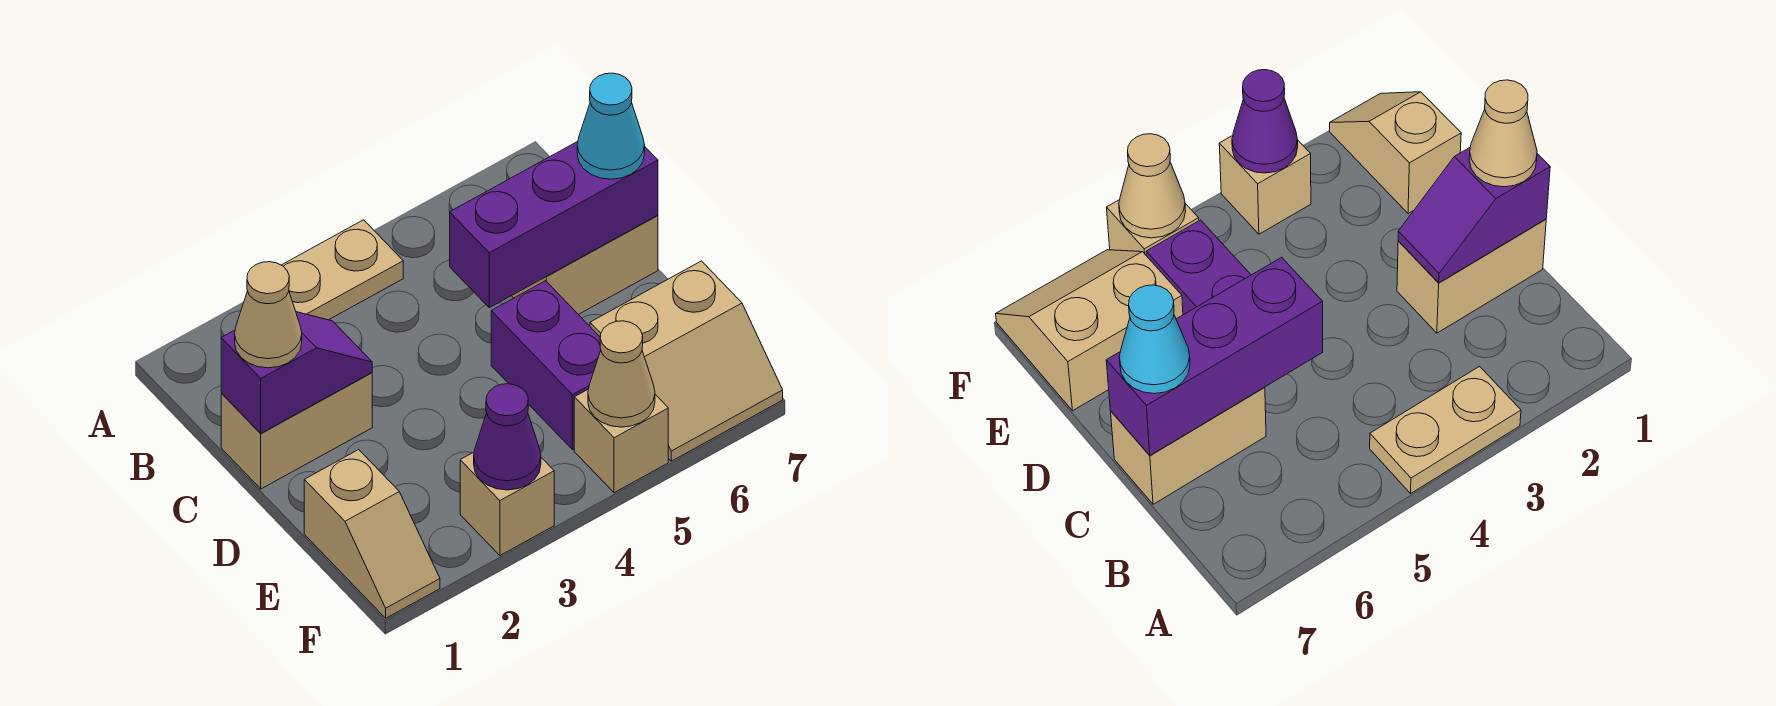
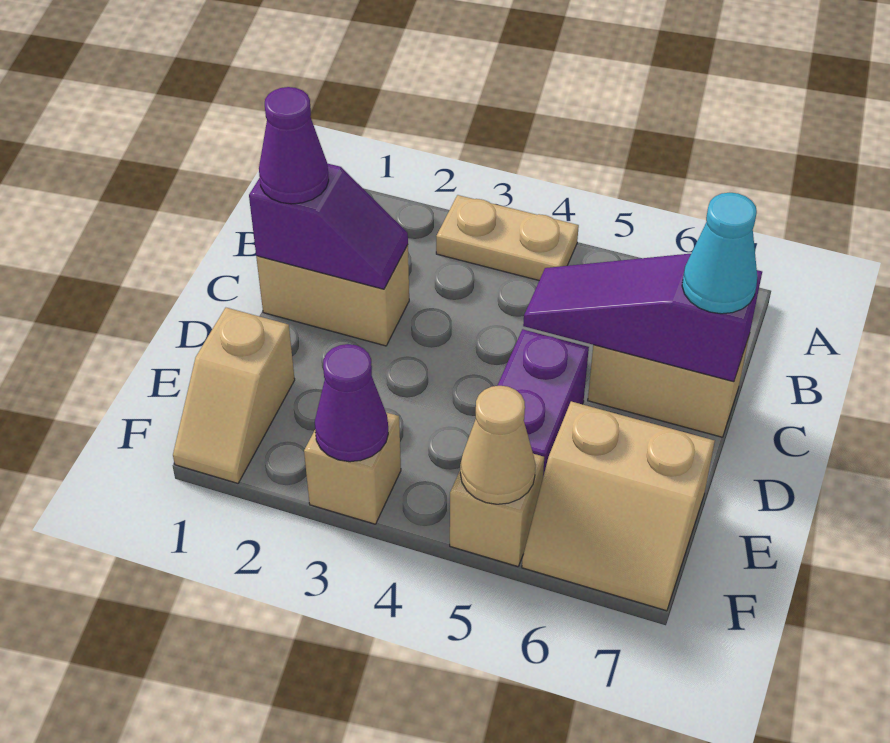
tan 1x1 cone [235,262,302,368] -> purple 1x1 cone [259,87,329,204]
purple 1x3 brick [450,141,658,308] -> purple 1x3 slope [523,254,762,382]

